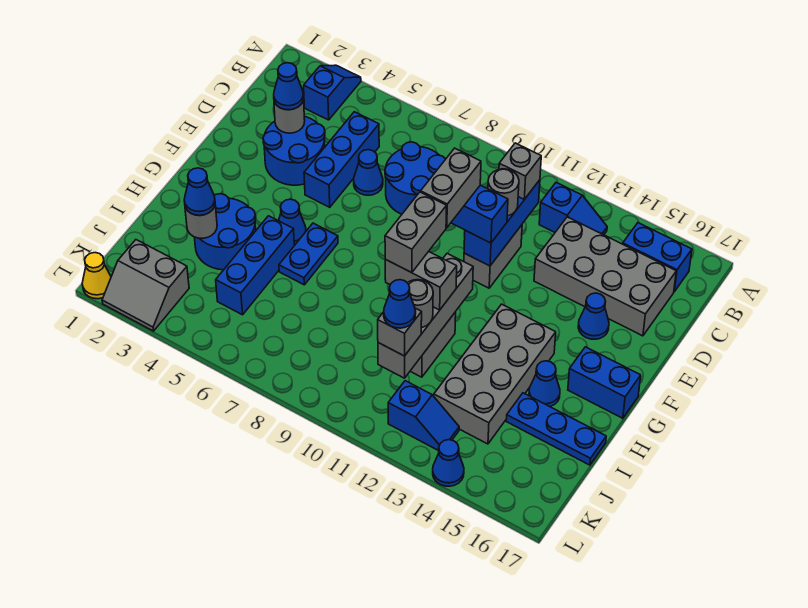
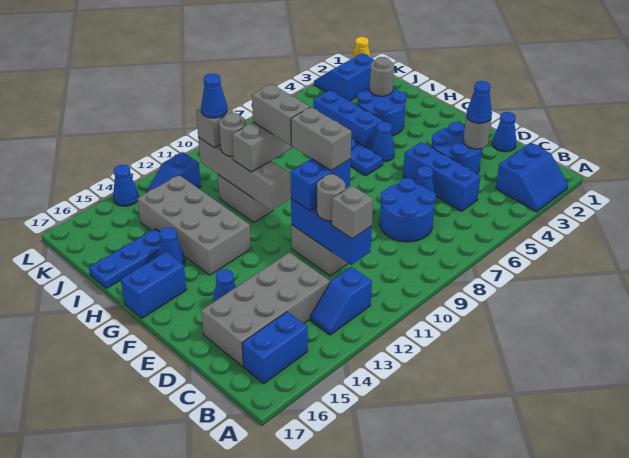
blue 1x2 slope [304,65,361,120] -> blue 2x2 slope [496,143,568,212]
blue 1x1 cone [184,168,215,215] -> blue 1x1 cone moved to [492,112,516,152]
grey 2x2 slope [102,240,189,331] -> blue 2x2 slope [314,54,374,101]

